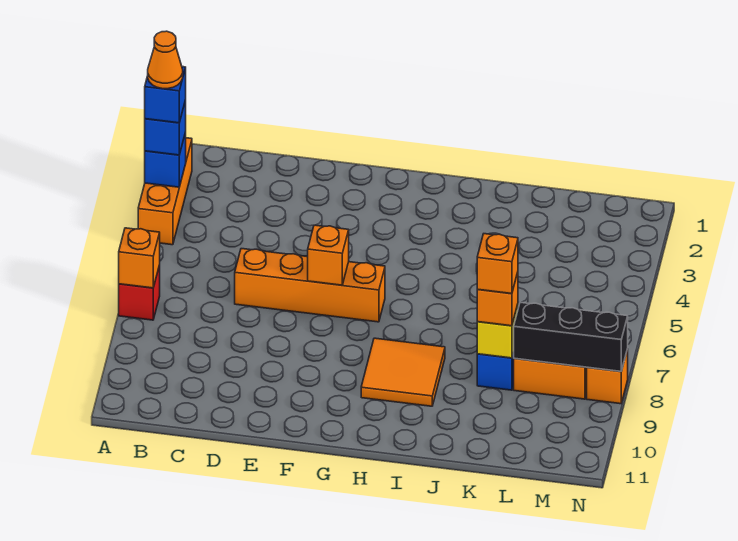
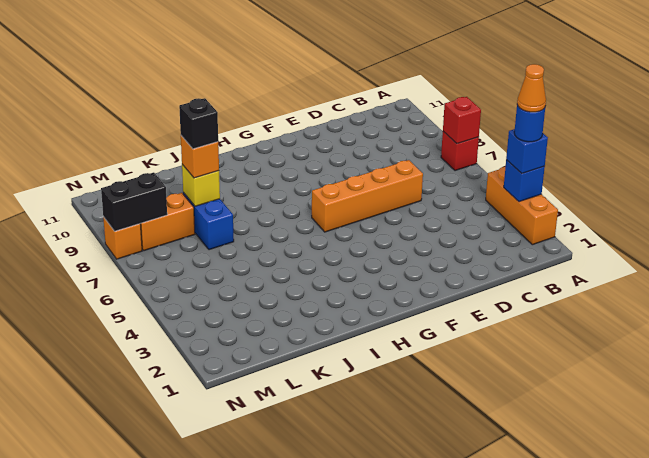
blue 1x1 brick [145,67,186,123] -> blue 1x1 round brick [514,105,545,142]
orange 1x1 brick [119,228,160,288] -> red 1x1 brick [443,97,481,144]
orange 1x1 brick [308,225,349,285] -> none
orange 2x2 tile [361,338,445,406] -> none
orange 1x1 brick [477,234,518,294] -> black 1x1 brick [179,98,218,149]
black 1x3 brick [514,302,628,371] -> black 1x2 brick [101,172,167,231]

